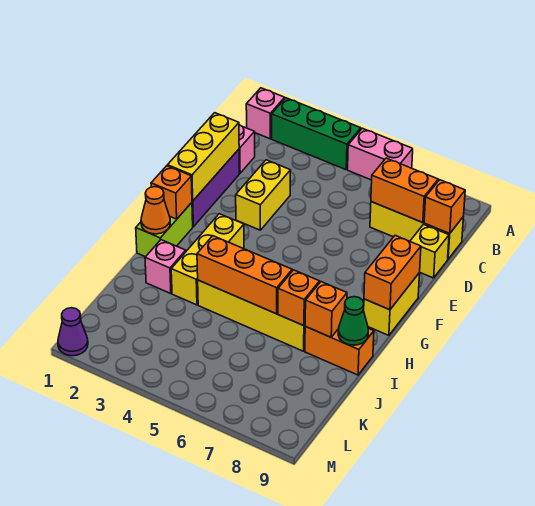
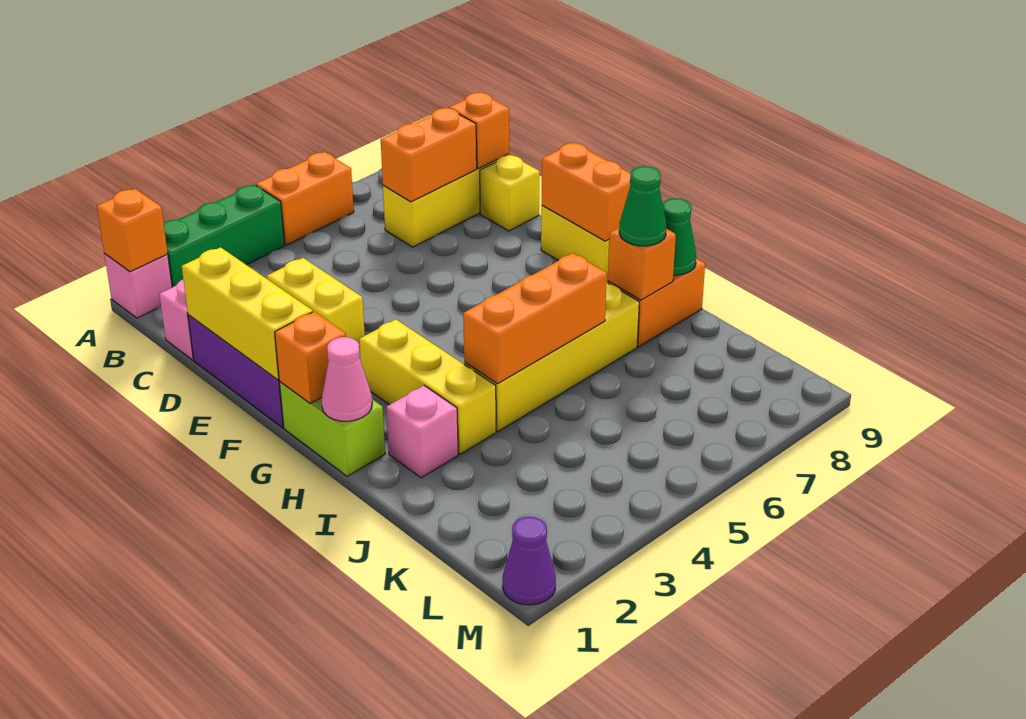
pink 1x2 brick [348,128,413,180] -> orange 1x2 brick [256,152,354,245]
orange 1x1 cone [141,187,170,234] -> pink 1x1 cone [321,337,372,421]
orange 1x1 brick [278,270,320,326] -> orange 1x1 brick moved to [97,189,168,272]
none -> green 1x1 cone [619,166,666,246]

